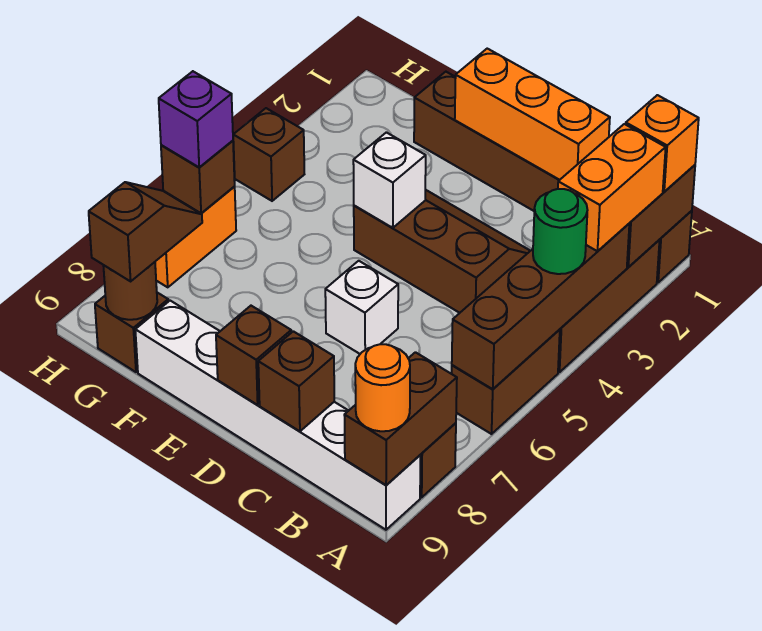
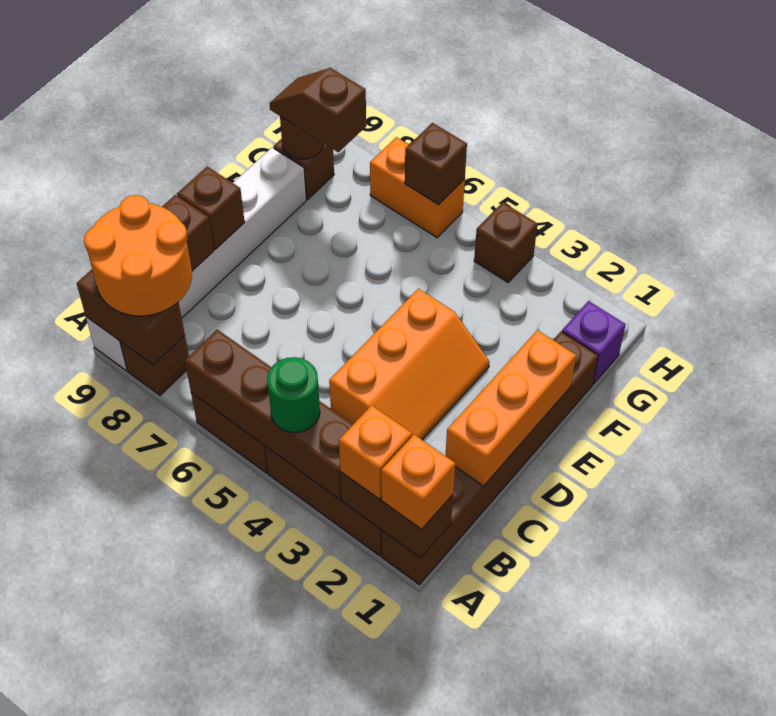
orange 1x2 brick [558,124,666,251] -> orange 1x1 brick [339,405,412,499]
orange 1x1 round brick [355,344,410,431] -> orange 2x2 round brick [84,195,192,316]
brown 2x3 slope [354,190,530,313] -> orange 2x3 slope [329,289,489,440]
white 1x1 brick [325,261,398,354] -> none
white 1x1 brick [353,132,426,228] -> none
brown 1x2 slope [89,182,202,281] -> brown 1x2 slope turned to [269,68,366,152]
purple 1x1 brick [159,71,233,167] -> purple 1x1 brick moved to [562,301,626,384]

